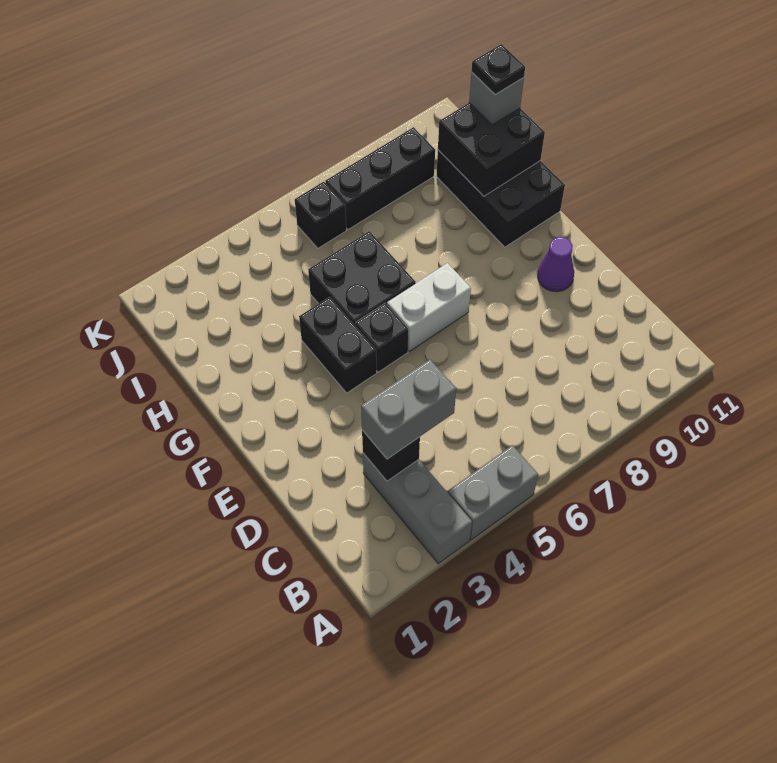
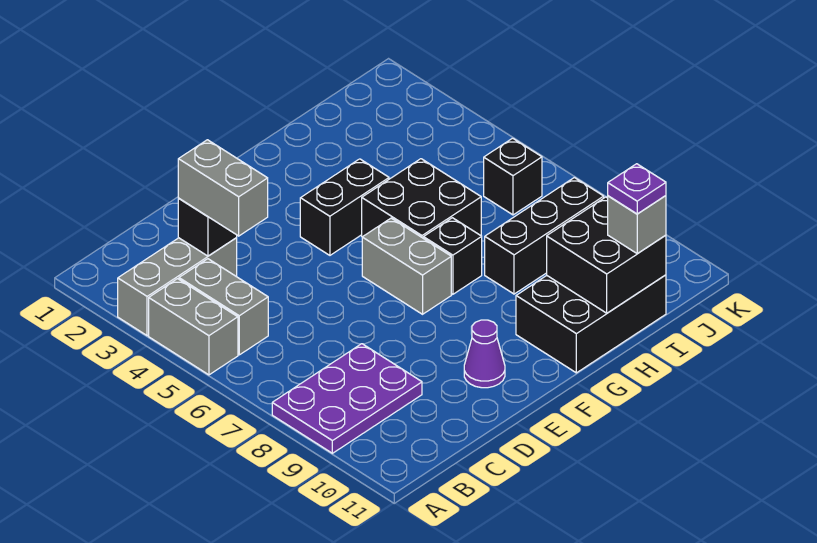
none -> purple 2x3 plate [272,344,422,453]
none -> grey 1x2 brick [179,259,268,355]
black 1x1 brick [355,303,408,372] -> black 1x1 brick moved to [423,218,482,294]
white 1x2 brick [387,263,471,351] -> grey 1x2 brick [362,218,451,314]
black 1x1 plate [472,44,525,95] -> purple 1x1 plate [608,164,666,214]
black 1x3 brick [325,127,435,230] -> black 1x3 brick turned to [485,178,604,294]

